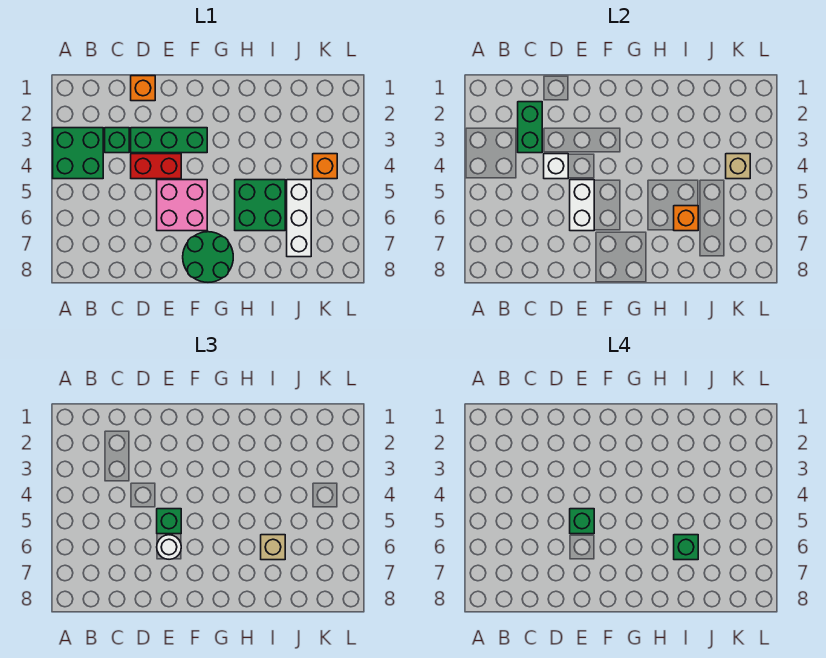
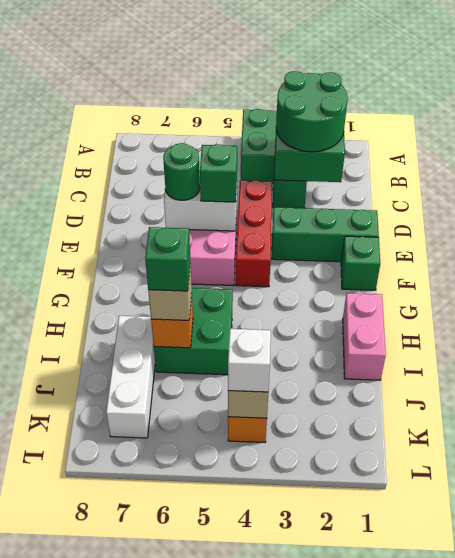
orange 1x1 brick [131,76,155,101] -> none
green 1x3 brick [131,128,207,153] -> green 1x3 brick turned to [272,207,379,262]
red 1x2 brick [131,154,181,179] -> red 1x3 brick [236,181,272,287]
white 1x1 brick [544,154,568,179] -> white 1x1 brick moved to [228,329,271,392]
green 1x1 brick [570,509,594,534] -> green 1x1 brick moved to [341,236,380,290]
white 1x1 round brick [157,535,181,559] -> green 1x1 round brick [163,143,200,200]
green 2x2 round brick [183,232,233,282] -> green 2x2 round brick moved to [276,71,348,152]
none -> pink 1x2 brick [343,293,386,380]
white 1x3 brick [287,180,311,257] -> white 1x3 brick turned to [106,316,155,438]

